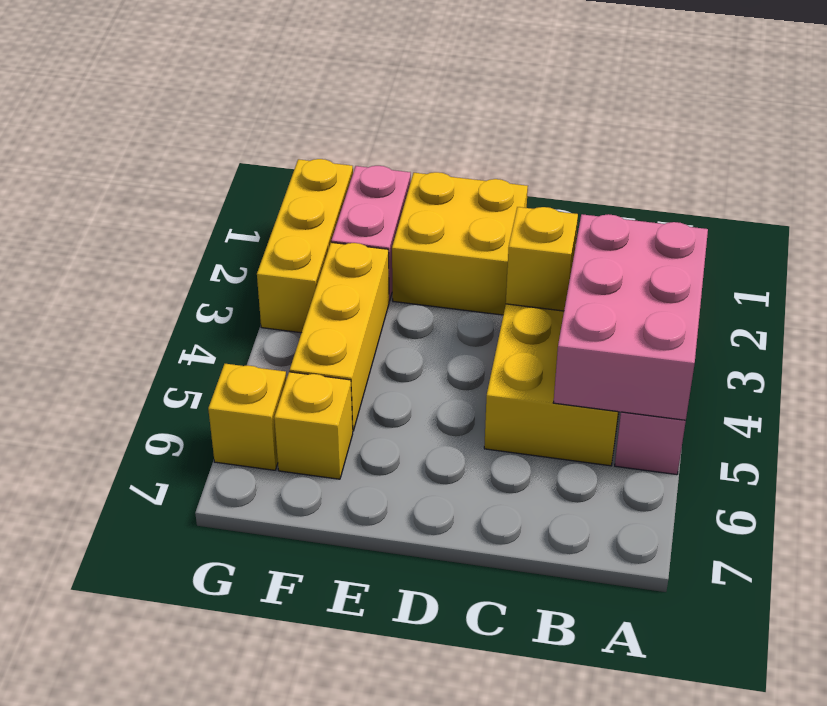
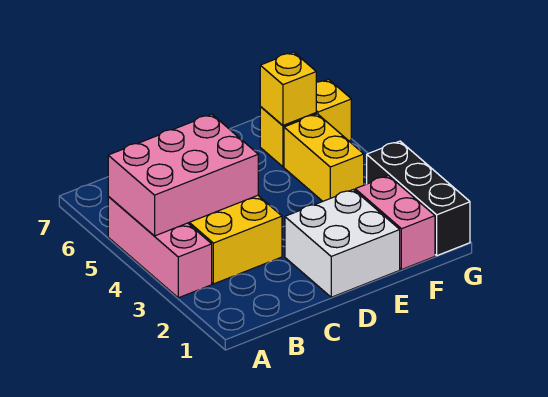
pink 2x3 brick [553,214,708,420] -> pink 2x3 brick turned to [108,114,258,236]
yellow 1x1 brick [506,207,578,311] -> yellow 1x1 brick moved to [260,52,316,126]
yellow 2x2 brick [392,172,528,315] -> white 2x2 brick [285,190,400,297]
yellow 1x3 brick [290,242,389,431] -> yellow 1x2 brick [284,114,364,201]
yellow 1x3 brick [257,159,353,333] -> black 1x3 brick [367,141,470,256]

